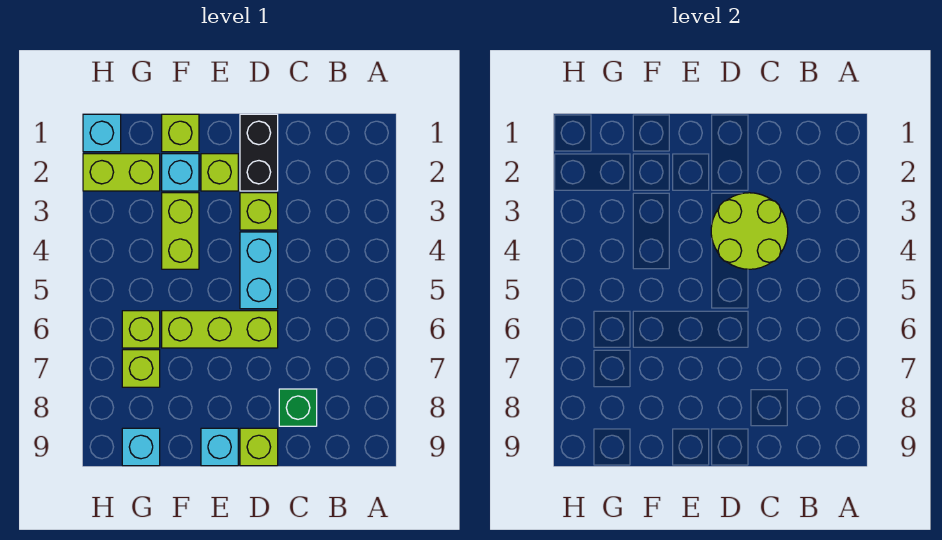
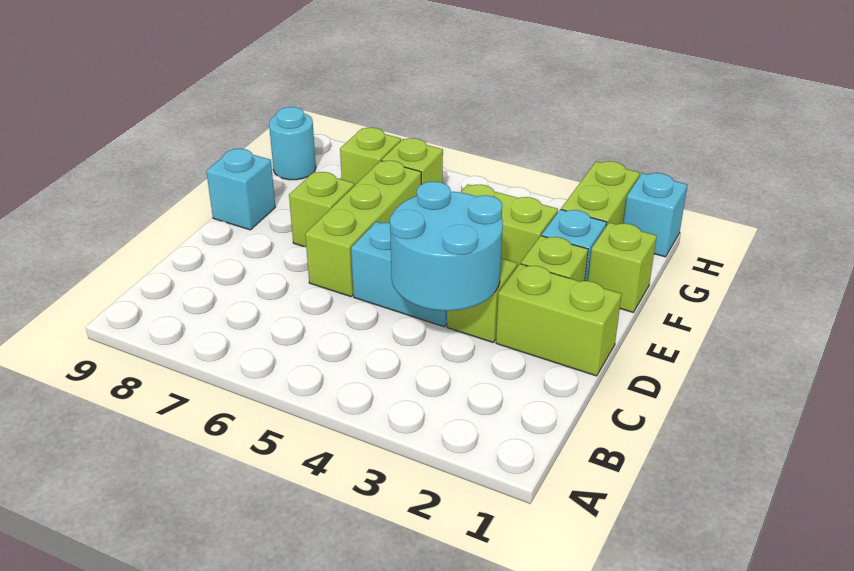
lime 2x2 round brick [711,193,788,269] -> cyan 2x2 round brick [390,182,503,311]
green 1x1 brick [279,389,317,426] -> none
black 1x2 brick [240,114,278,191] -> lime 1x2 brick [496,264,622,376]
lime 1x1 brick [240,428,278,466] -> lime 1x1 brick moved to [289,172,355,247]
cyan 1x1 brick [122,428,160,466] -> cyan 1x1 round brick [269,107,316,180]

